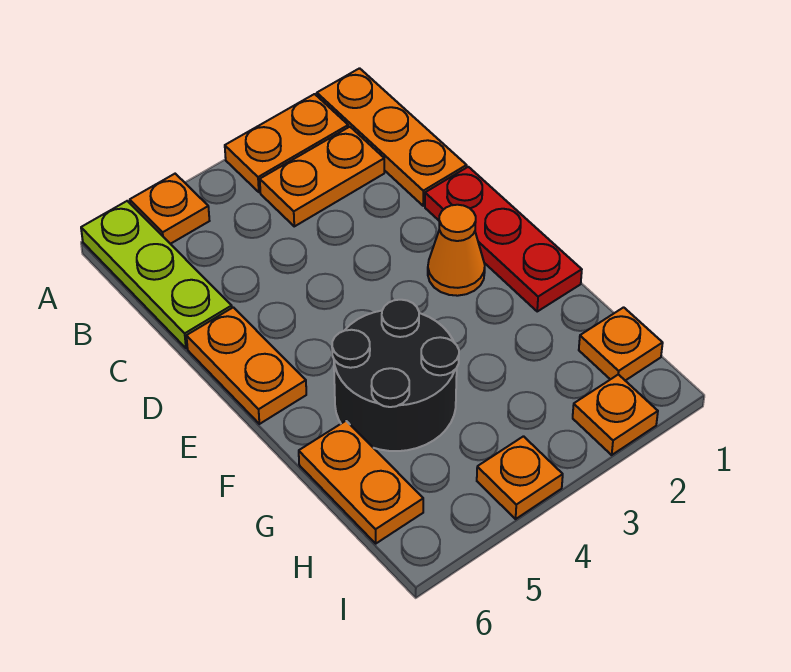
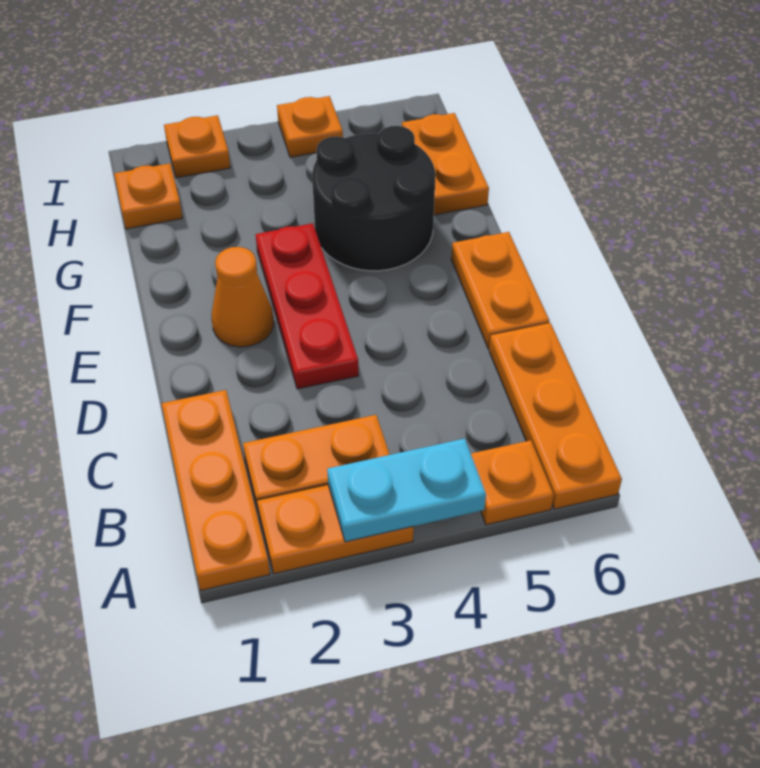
none -> cyan 1x2 plate [327,439,486,542]
lime 1x3 plate [81,201,232,348] -> orange 1x3 plate [489,323,622,509]
red 1x3 plate [425,167,582,311] -> red 1x3 plate moved to [255,223,359,389]

